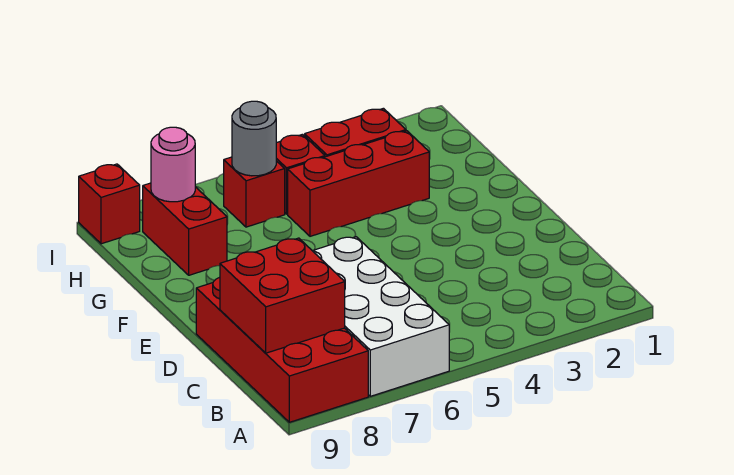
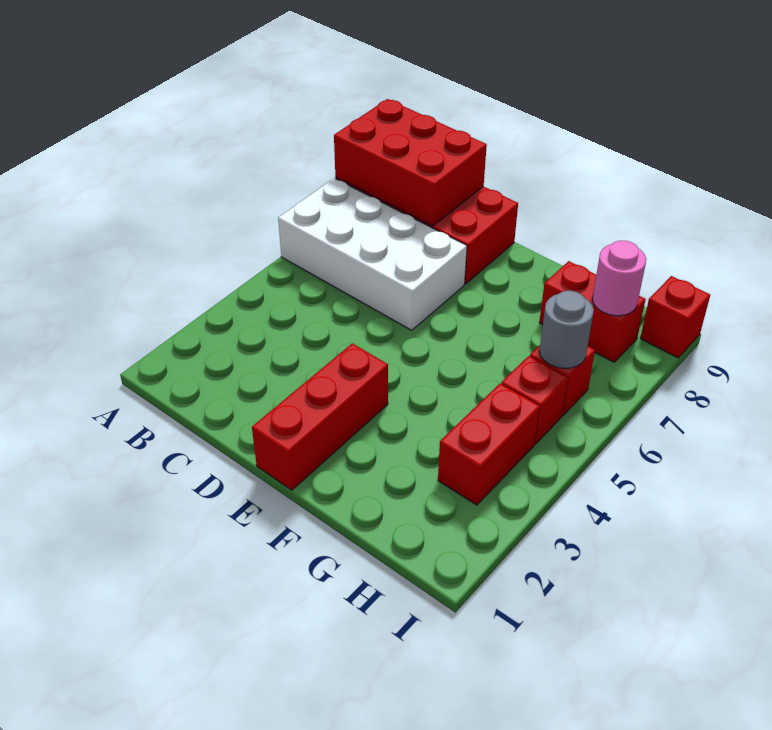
red 2x2 brick [220,238,345,353] -> red 2x3 brick [334,99,487,226]
red 1x3 brick [288,131,429,236] -> red 1x3 brick moved to [252,343,388,490]

